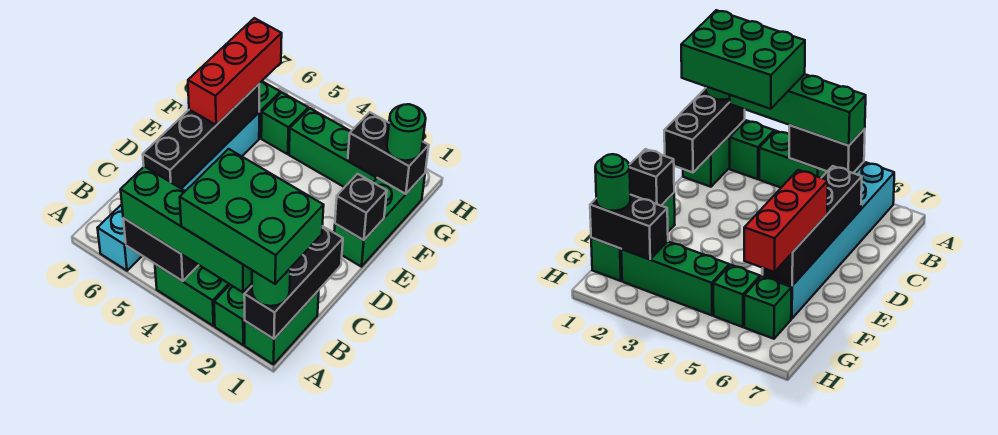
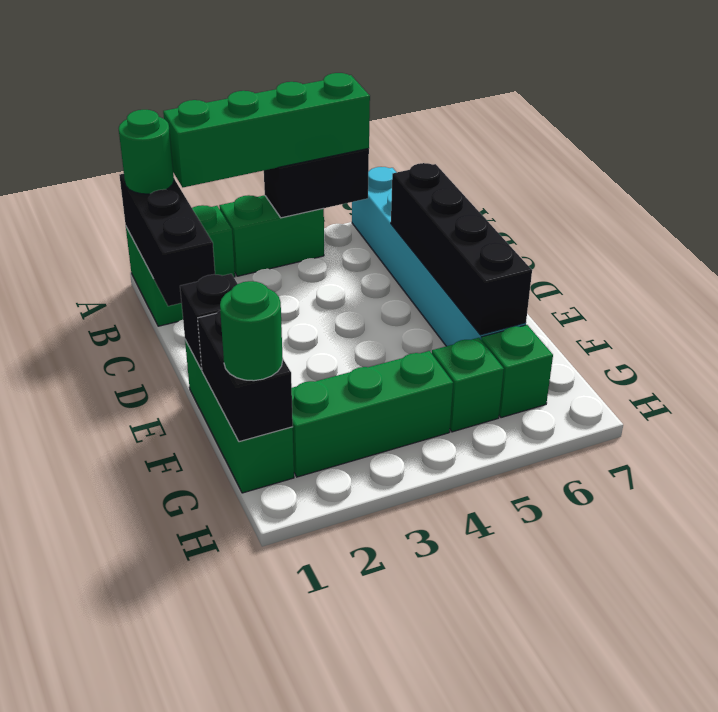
green 2x3 brick [180,149,324,284] -> none
red 1x3 brick [188,18,282,125] -> none
black 1x2 brick [348,112,429,194] -> black 1x2 brick turned to [198,311,293,442]

